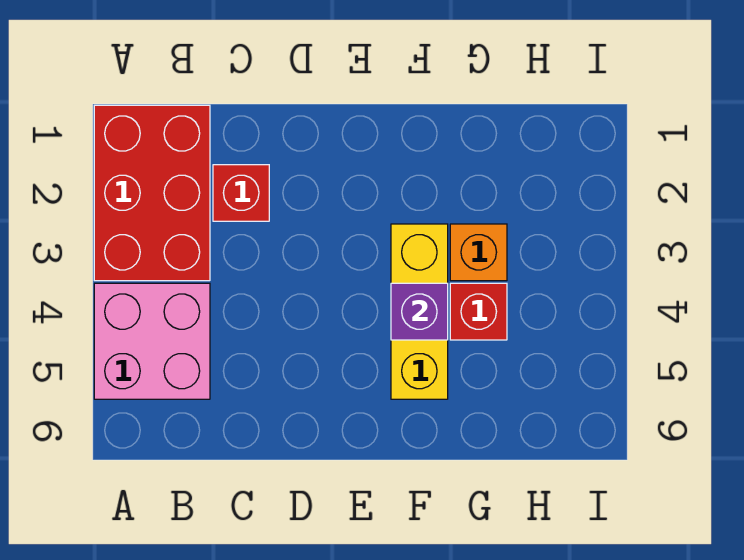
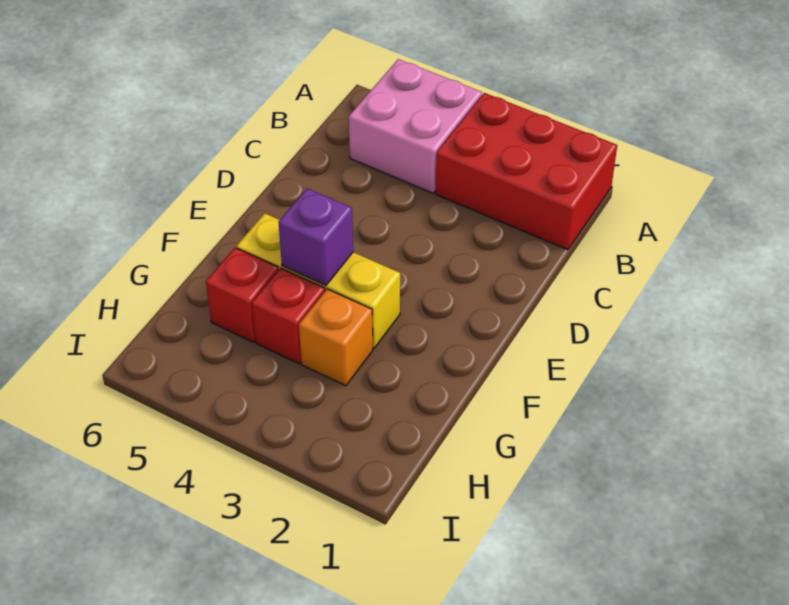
red 1x1 brick [213,165,269,221] -> red 1x1 brick moved to [206,248,278,342]

